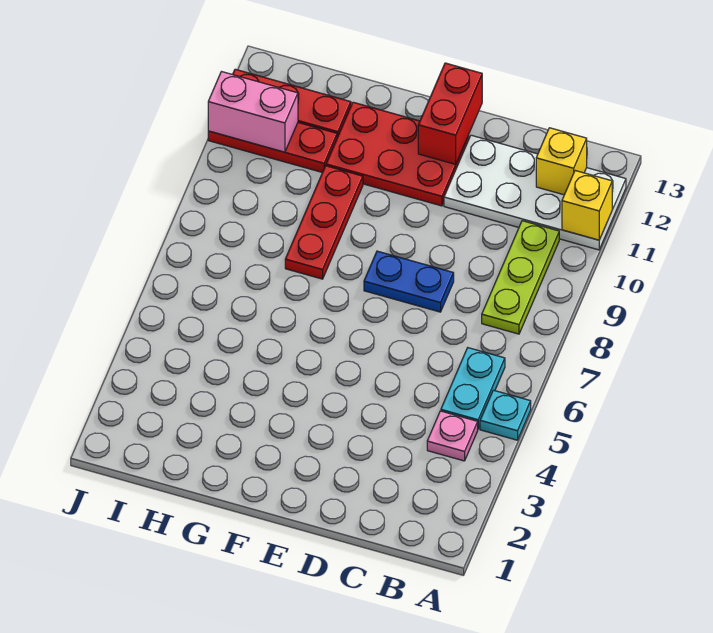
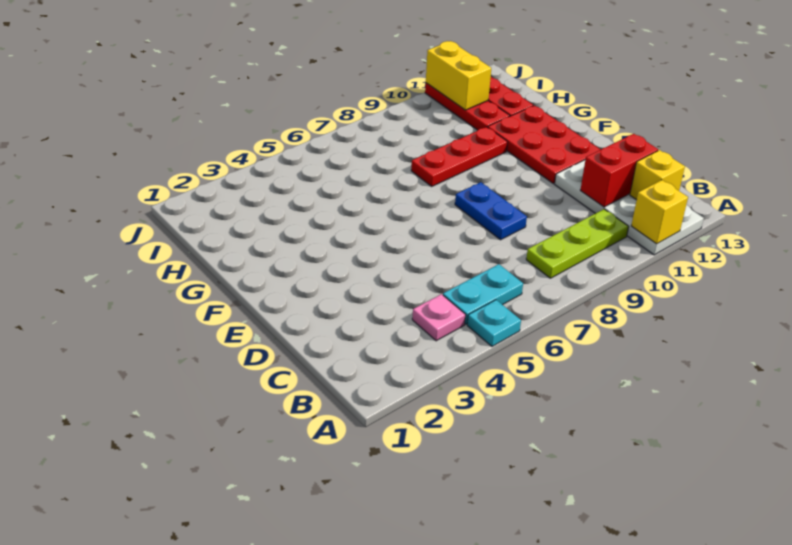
red 1x2 brick [418,63,482,164] -> red 1x2 brick moved to [580,134,658,207]
pink 1x2 brick [208,72,298,152] -> yellow 1x2 brick [426,41,491,110]

